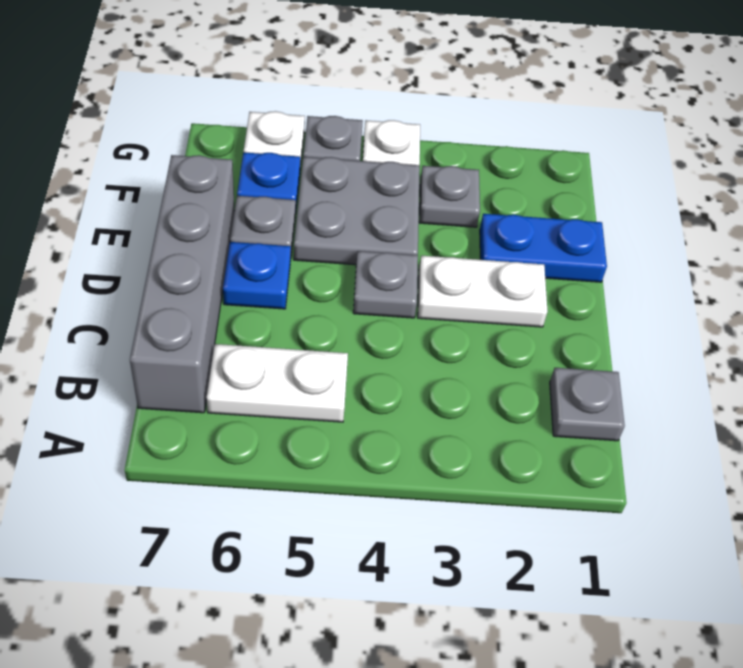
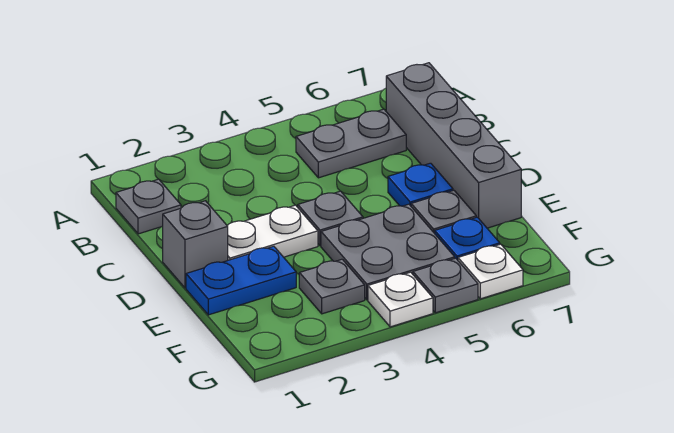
white 1x2 plate [207,344,348,422] -> grey 1x2 plate [296,109,406,178]
none -> grey 1x1 brick [163,201,228,288]

